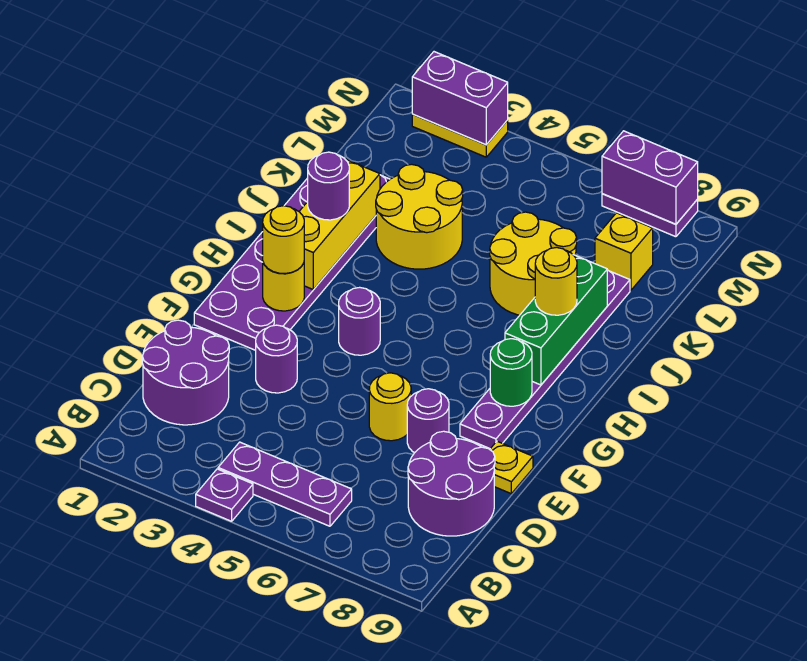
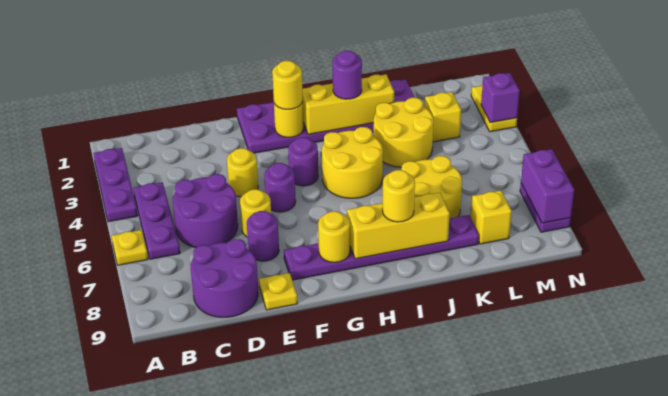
purple 1x1 plate [196,469,253,521] -> purple 1x3 plate [93,148,138,222]
none -> yellow 1x1 plate [112,230,148,265]
purple 2x2 round brick [142,320,229,425] -> purple 2x2 round brick moved to [173,174,238,247]
purple 1x1 round brick [256,325,297,393] -> purple 1x1 round brick moved to [264,163,296,212]
none -> yellow 1x1 round brick [227,148,258,197]
green 1x1 round brick [490,339,532,406] -> yellow 1x1 round brick [318,211,350,262]
none -> yellow 2x2 round brick [322,127,383,198]
green 1x3 brick [505,255,607,385] -> yellow 1x3 brick [347,192,450,259]
none -> yellow 1x1 brick [424,92,461,142]
purple 1x2 brick [412,52,508,145] -> purple 1x1 brick [481,73,520,123]

